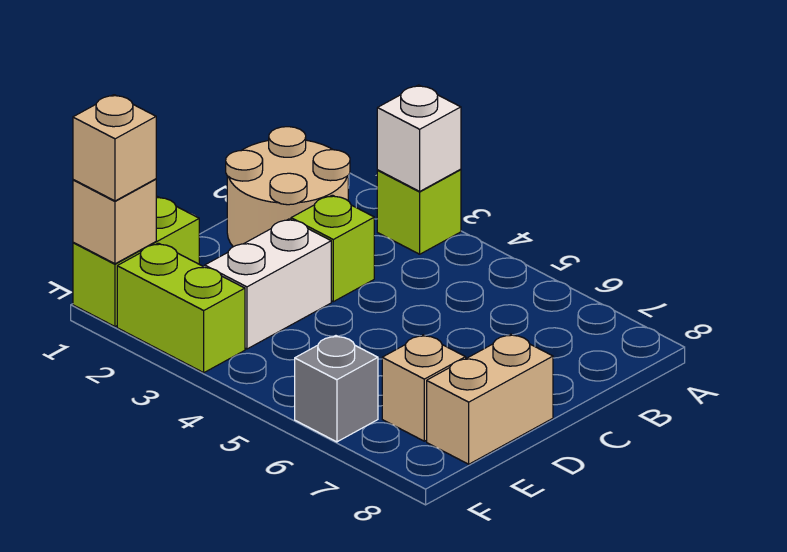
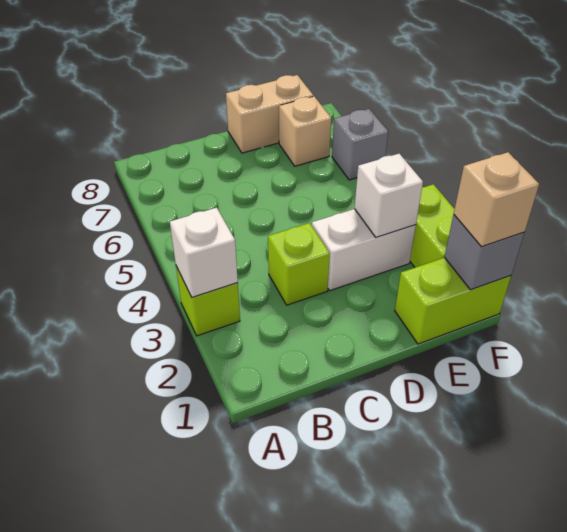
tan 2x2 round brick [226,127,350,247] -> none
none -> white 1x1 brick [354,154,423,237]
tan 1x1 brick [73,179,156,264] -> grey 1x1 brick [445,215,524,290]

